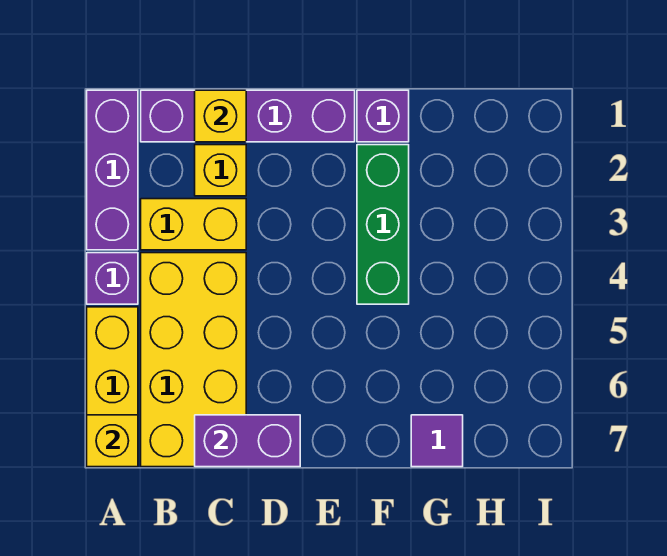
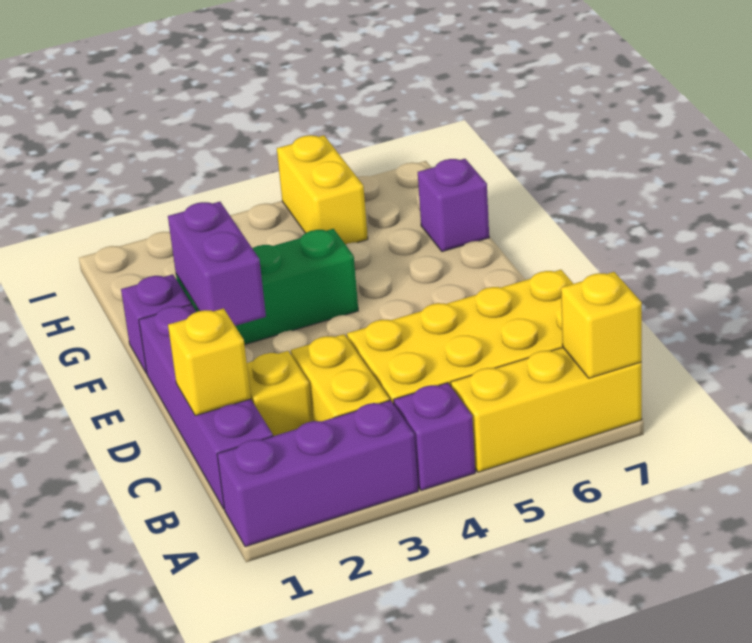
purple 1x2 brick [195,415,300,467] -> purple 1x2 brick moved to [168,202,266,326]
purple 1x1 tile [411,415,463,467] -> purple 1x1 brick [418,159,489,252]
none -> yellow 1x2 brick [277,135,368,244]

